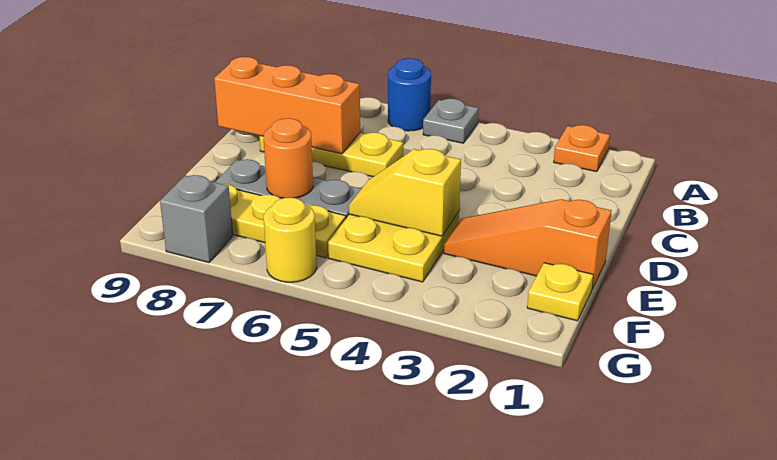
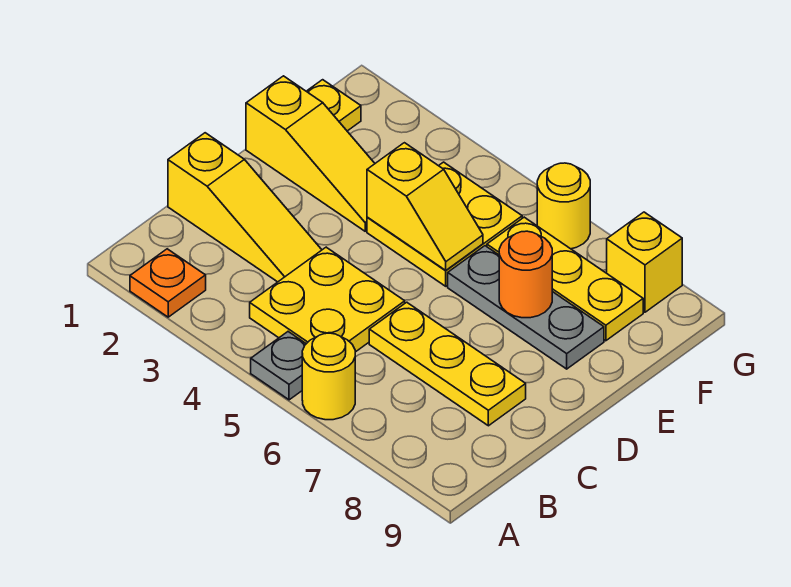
blue 1x1 round brick [388,58,431,131] -> yellow 1x1 round brick [302,333,355,420]
none -> yellow 2x2 plate [250,247,405,352]
none -> yellow 1x3 slope [168,133,322,282]
orange 1x3 brick [214,57,360,154] -> none
orange 1x3 slope [444,199,612,289] -> yellow 1x3 slope [246,76,375,231]
grey 1x1 brick [160,175,233,263] -> yellow 1x1 brick [607,212,682,312]

